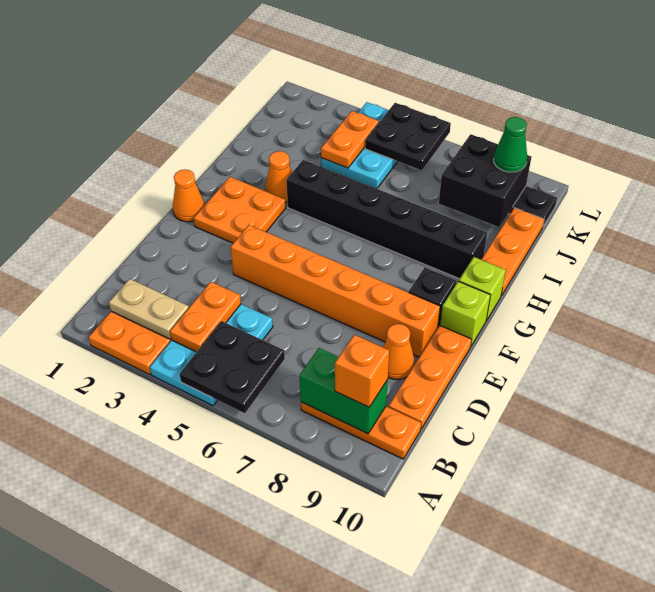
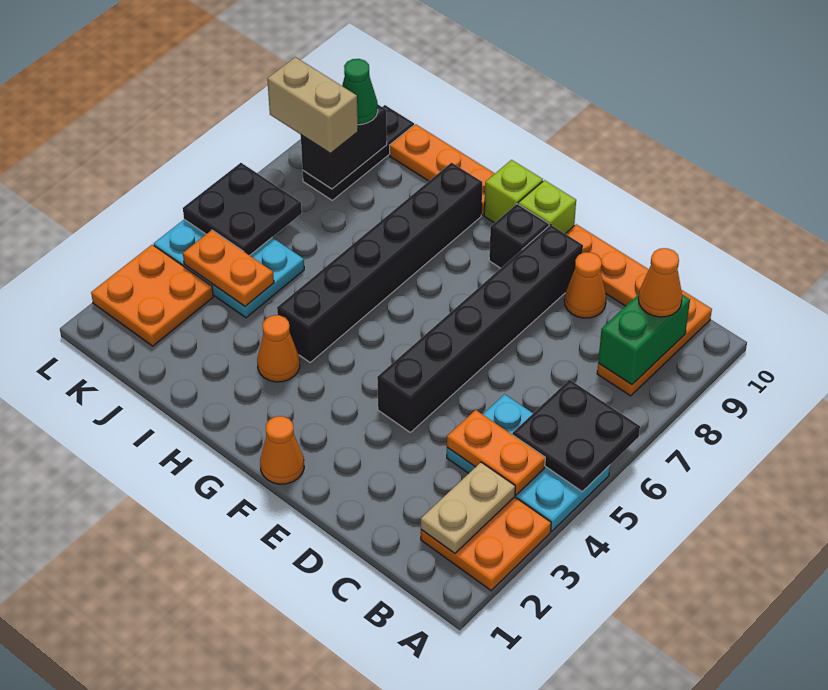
orange 1x1 brick [335,335,389,407] -> orange 1x1 cone [638,248,682,317]
orange 1x6 brick [230,225,440,357] -> black 1x6 brick [377,225,583,432]
orange 2x2 plate [194,177,286,243] -> orange 2x2 plate moved to [91,245,213,346]
black 2x2 brick [439,134,531,227] -> black 1x2 brick [301,105,387,189]
none -> tan 1x2 brick [267,57,358,154]

